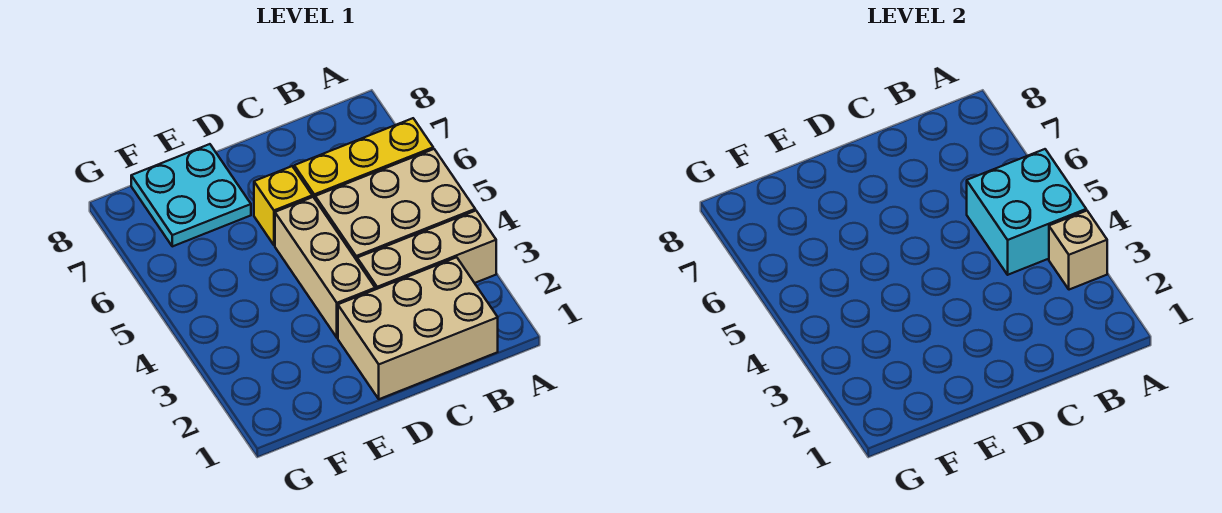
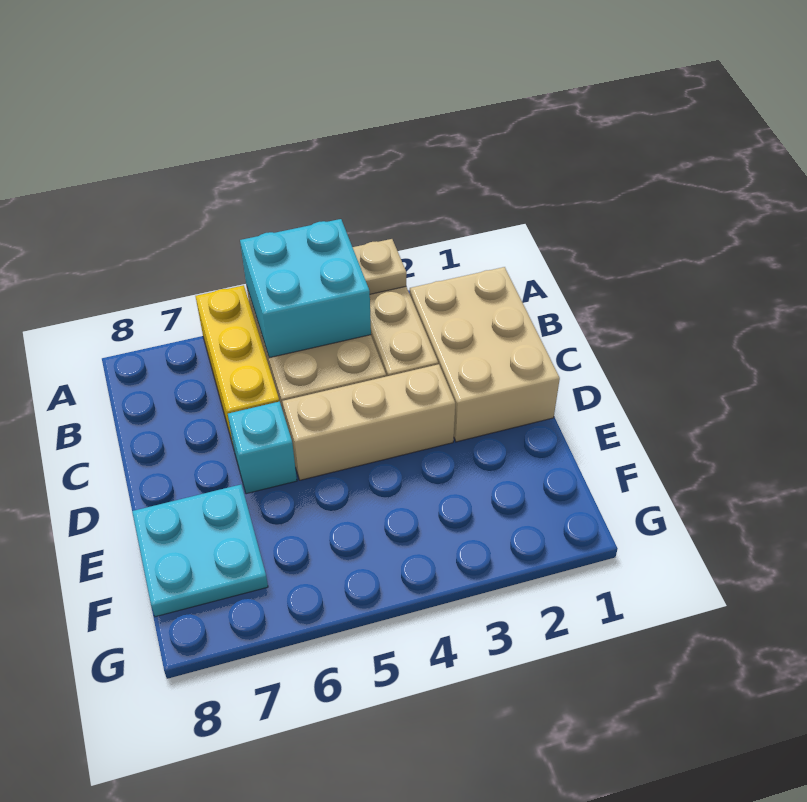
tan 1x1 brick [1049,211,1107,290] -> tan 1x1 plate [353,239,407,294]
yellow 1x1 brick [254,166,312,245] -> cyan 1x1 brick [228,401,297,494]

